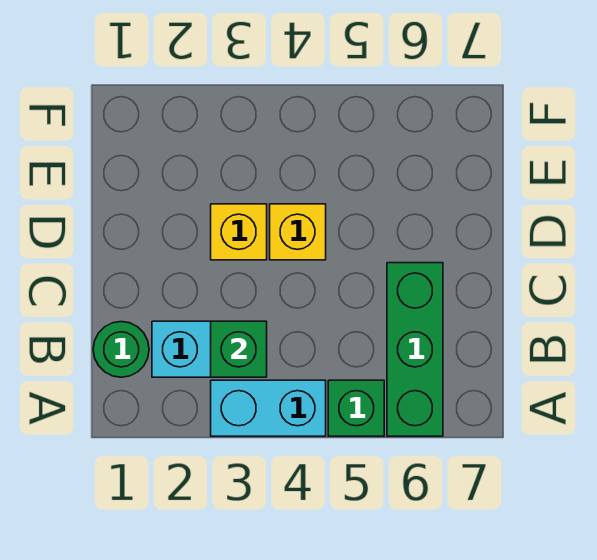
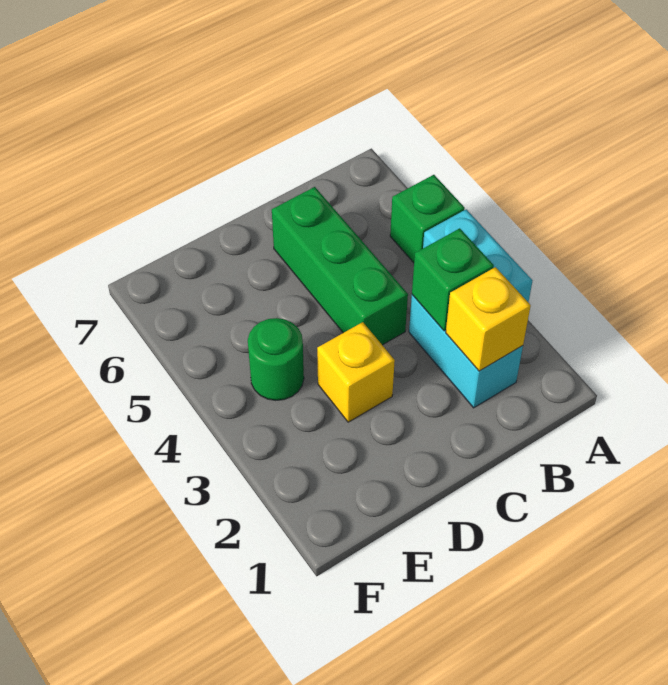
green 1x3 brick [387,263,443,436] -> green 1x3 brick turned to [272,187,408,345]
green 1x1 round brick [93,322,149,377] -> green 1x1 round brick moved to [248,318,304,400]
yellow 1x1 brick [270,204,326,260] -> yellow 1x1 brick moved to [446,267,531,371]

